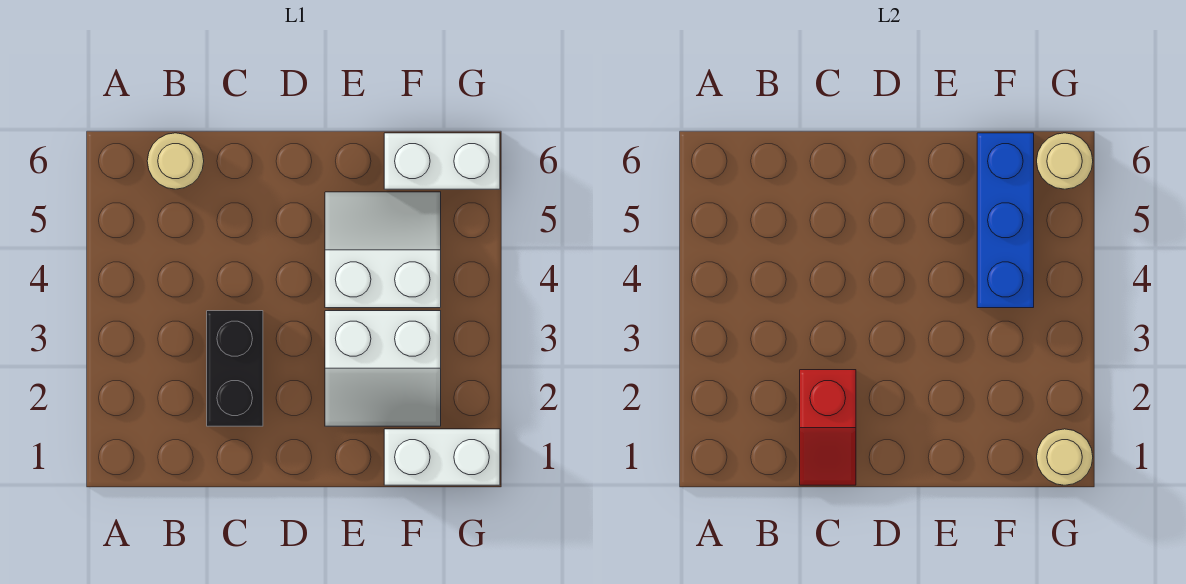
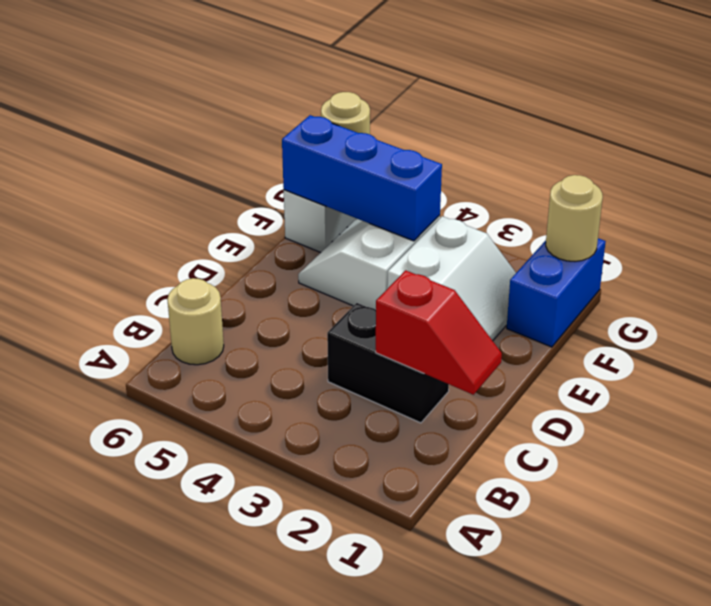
white 1x2 brick [384,429,500,485] -> blue 1x2 brick [507,238,606,347]

